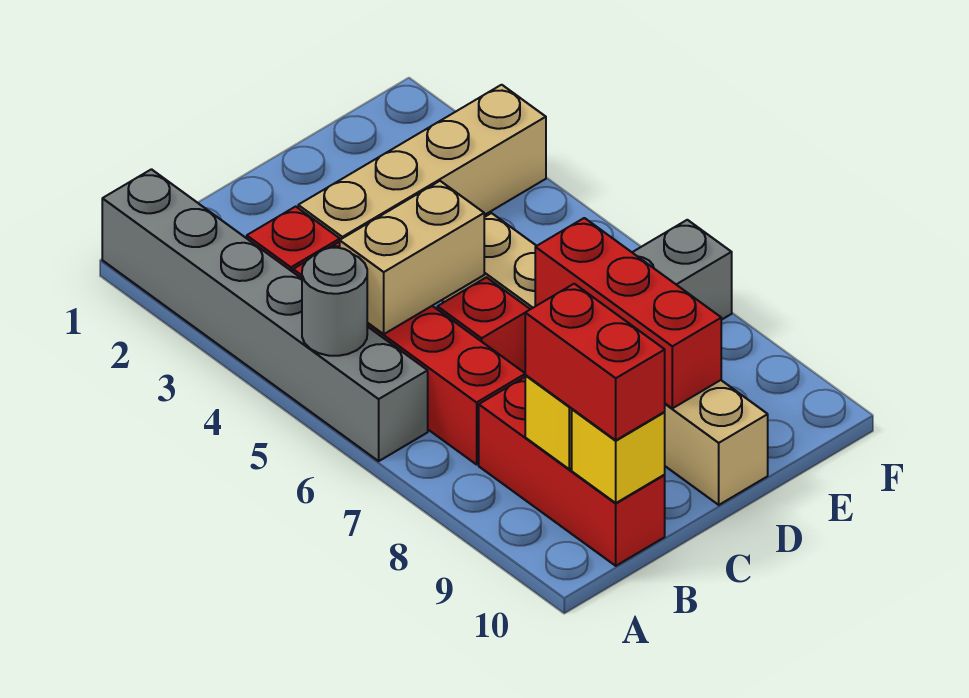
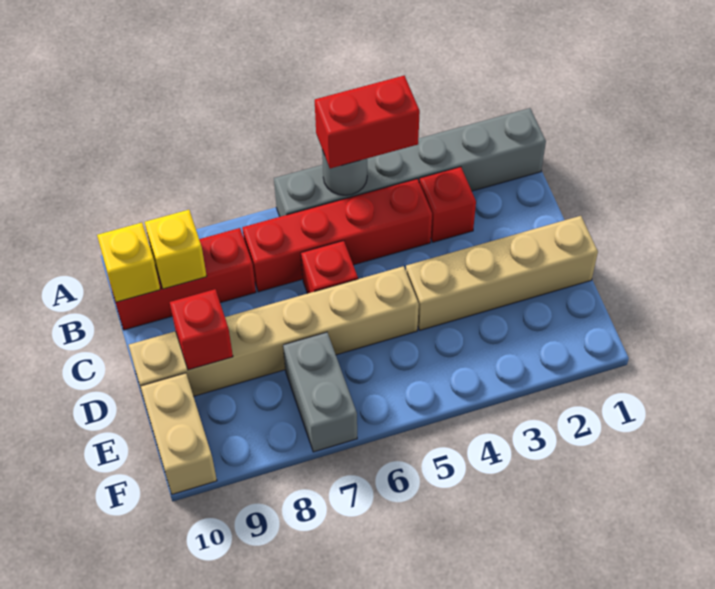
tan 1x2 brick [340,181,484,334] -> tan 1x2 brick moved to [141,373,217,494]
red 1x2 brick [525,284,665,440] -> red 1x2 brick moved to [315,76,420,168]
tan 1x4 brick [298,85,546,240] -> tan 1x4 brick turned to [406,216,598,330]
red 1x3 brick [535,218,721,408] -> red 1x1 brick [170,289,233,370]

